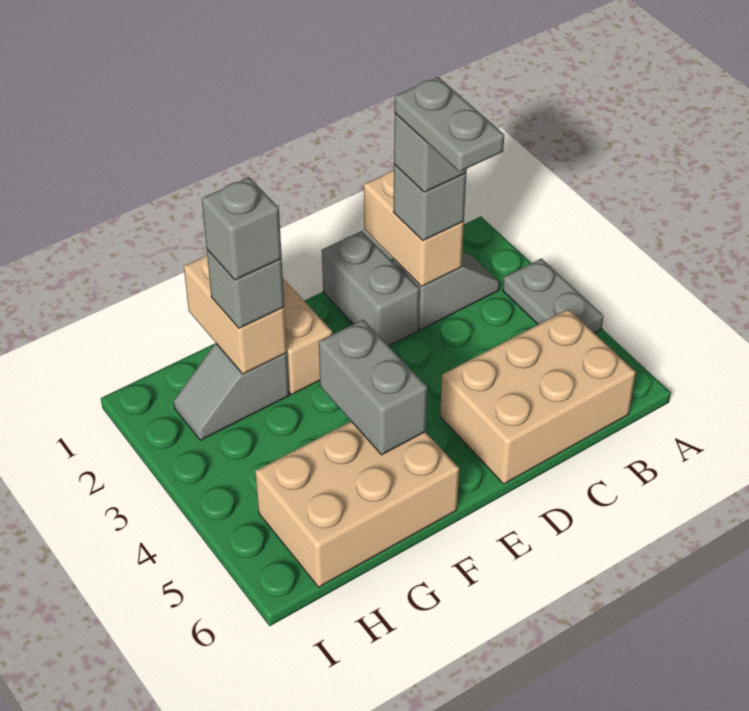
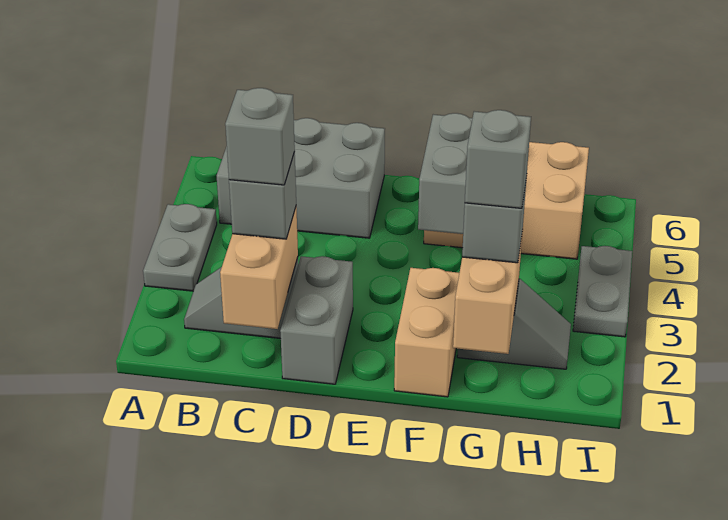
tan 2x3 brick [440,309,636,484] -> grey 2x3 brick [217,118,385,238]
grey 1x2 plate [395,77,504,172] -> grey 1x2 plate moved to [573,246,632,337]

